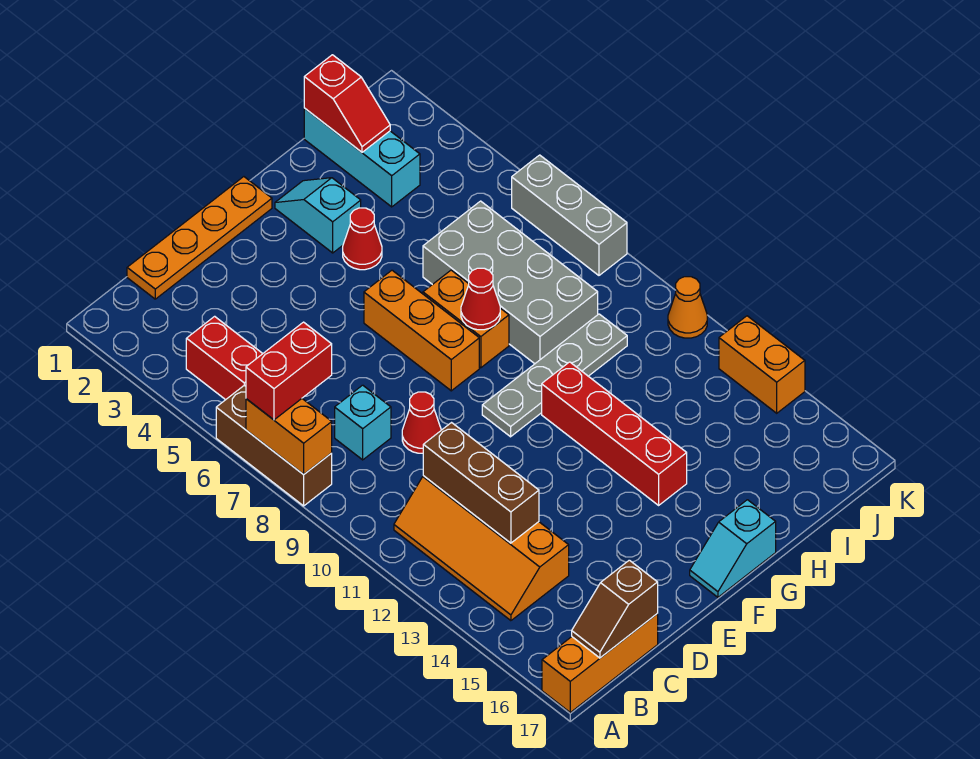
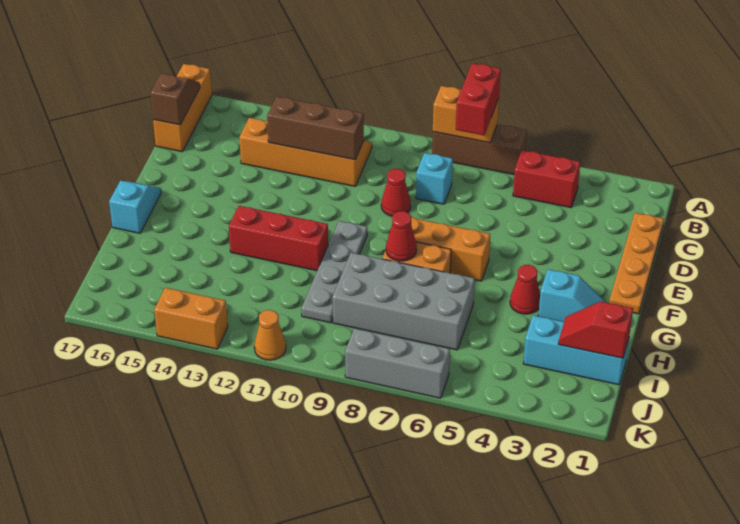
red 1x4 brick [542,362,687,505] -> red 1x3 brick [229,206,328,271]

